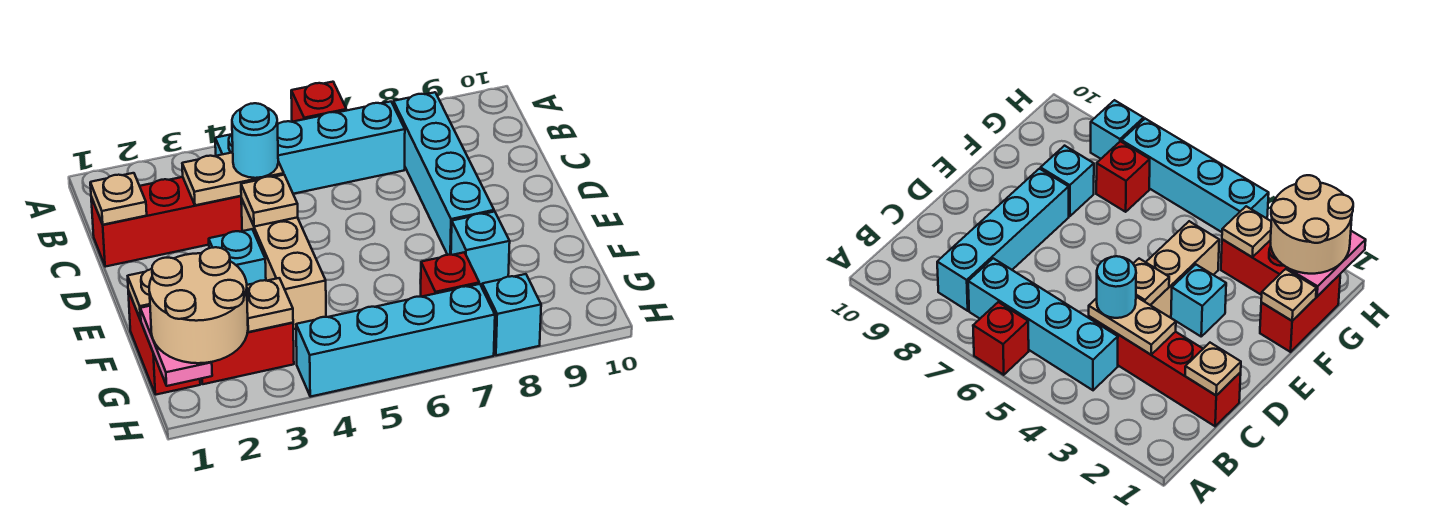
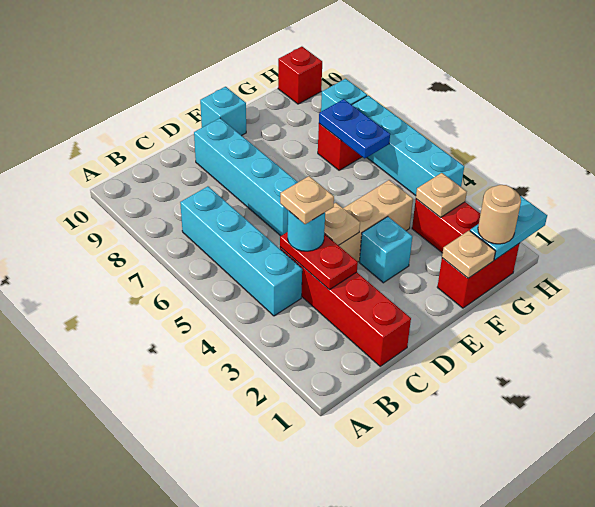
red 1x1 brick [291,82,346,122] -> red 1x1 brick moved to [278,47,322,104]
cyan 1x4 brick [393,92,494,255] -> cyan 1x4 brick turned to [194,118,298,236]
tan 1x1 plate [90,173,147,225] -> tan 1x1 plate moved to [280,176,334,224]
tan 1x2 plate [182,152,284,205] -> red 1x2 plate [280,232,358,290]
cyan 1x1 brick [451,212,510,287] -> cyan 1x1 brick moved to [200,87,246,136]
pink 1x2 plate [140,306,212,386] -> cyan 1x2 plate [470,196,547,260]
tan 2x2 round brick [149,247,248,363] -> tan 1x1 round brick [478,185,521,244]
none -> blue 1x2 plate [319,99,390,158]

